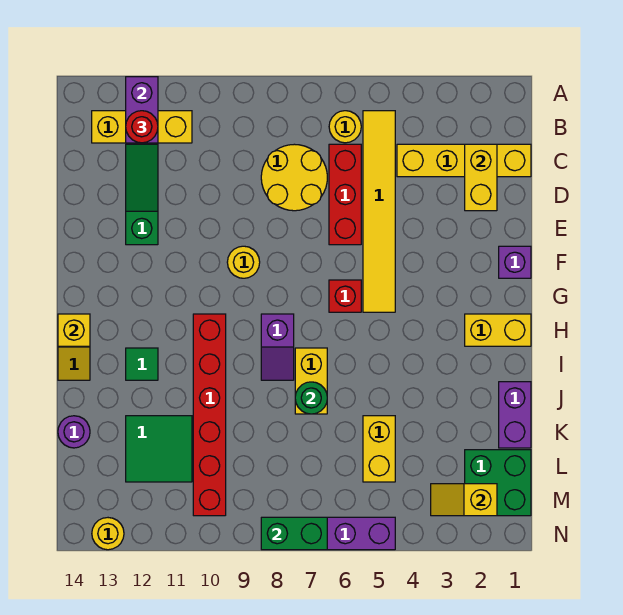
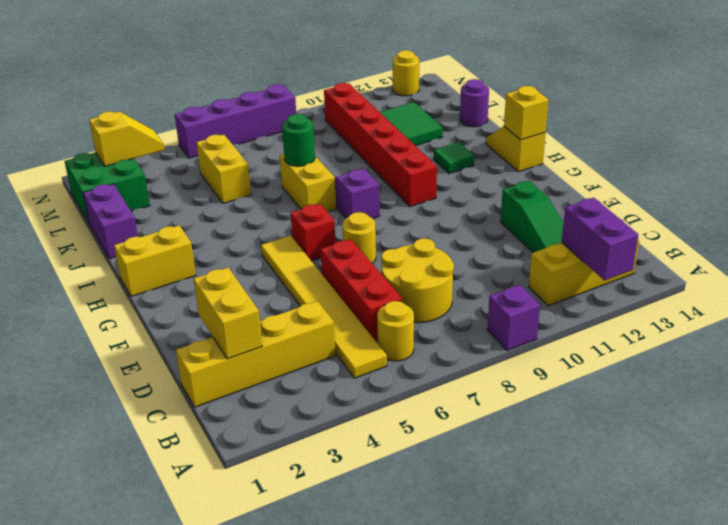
red 1x1 round brick [126,111,158,143] -> none
purple 1x1 brick [499,246,531,278] -> purple 1x1 brick moved to [487,285,540,350]
yellow 1x1 round brick [227,246,260,278] -> yellow 1x1 round brick moved to [342,212,376,263]
green 1x2 brick [261,517,327,550] -> none

